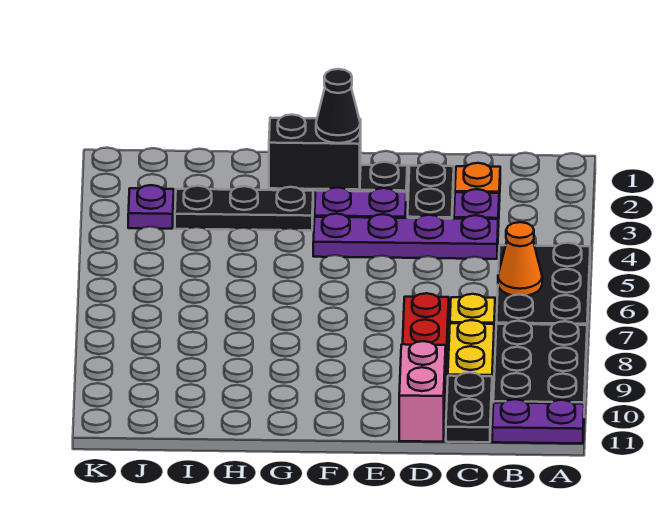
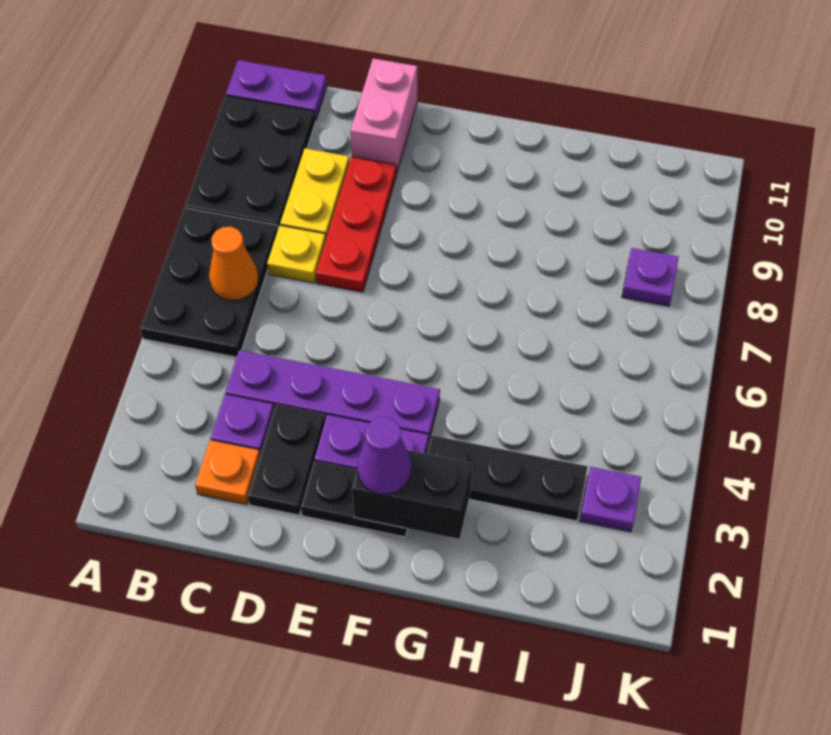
black 1x2 plate [446,373,492,442] -> none
black 1x1 cone [316,69,360,143] -> purple 1x1 cone [357,417,412,494]
none -> purple 1x1 plate [622,248,679,306]

